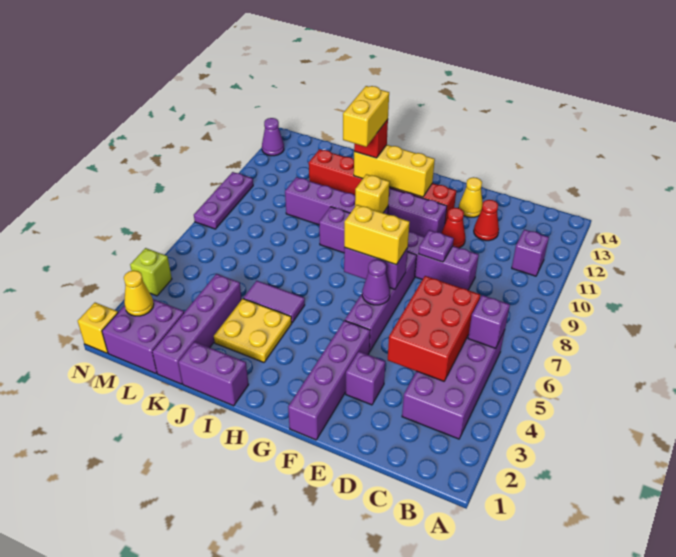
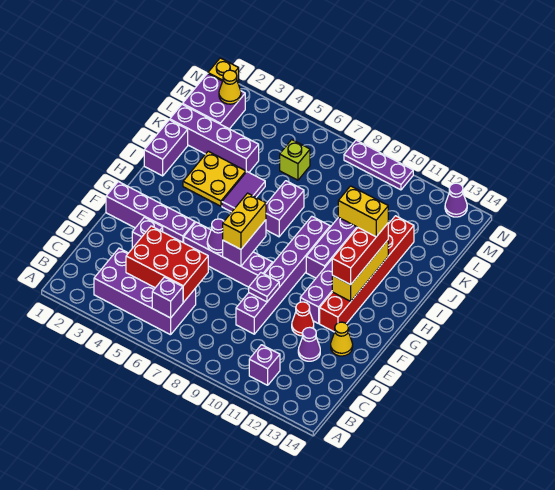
red 1x1 cone [474,200,499,241] -> purple 1x1 cone [298,327,320,361]
yellow 1x1 brick [355,174,390,213] -> none
none -> purple 1x2 brick [266,181,304,237]
red 1x1 brick [354,120,388,158] -> red 1x3 brick [332,223,388,285]
lime 1x1 brick [130,248,172,296] -> lime 1x1 brick moved to [280,140,310,180]

